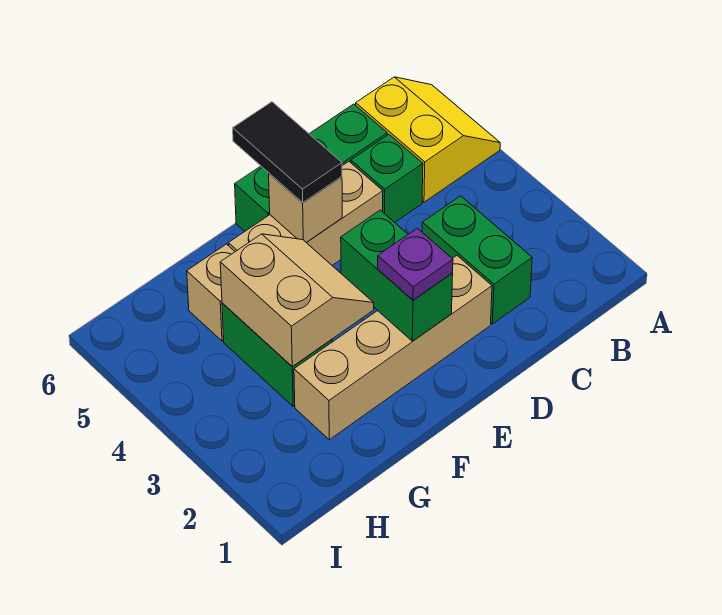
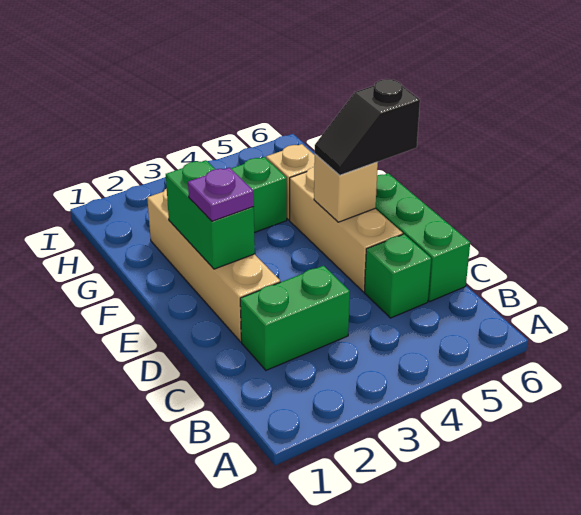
yellow 2x2 slope [356,77,500,202] -> none
green 1x2 brick [341,210,453,341] -> green 1x2 brick turned to [166,160,255,269]
black 1x2 tile [233,102,342,203] -> black 1x2 slope [315,79,420,175]
tan 2x2 slope [220,234,374,367] -> none

